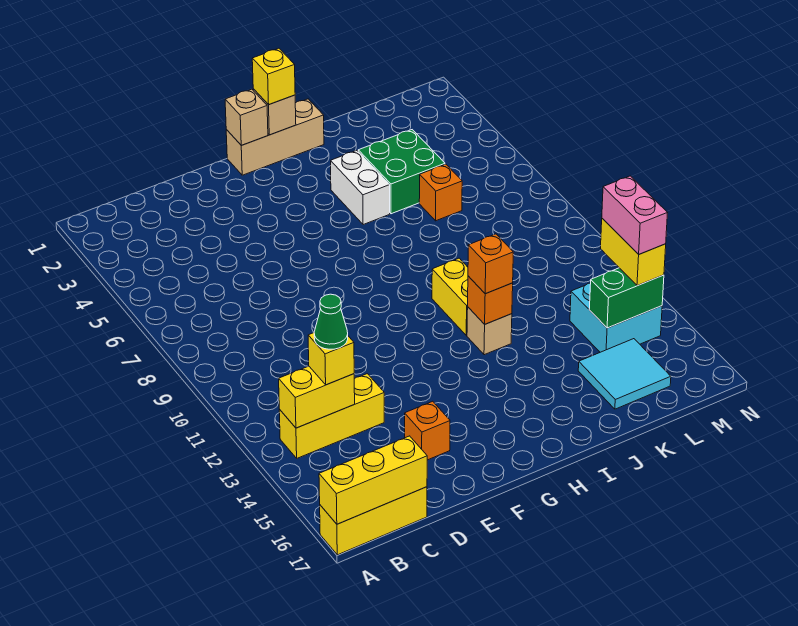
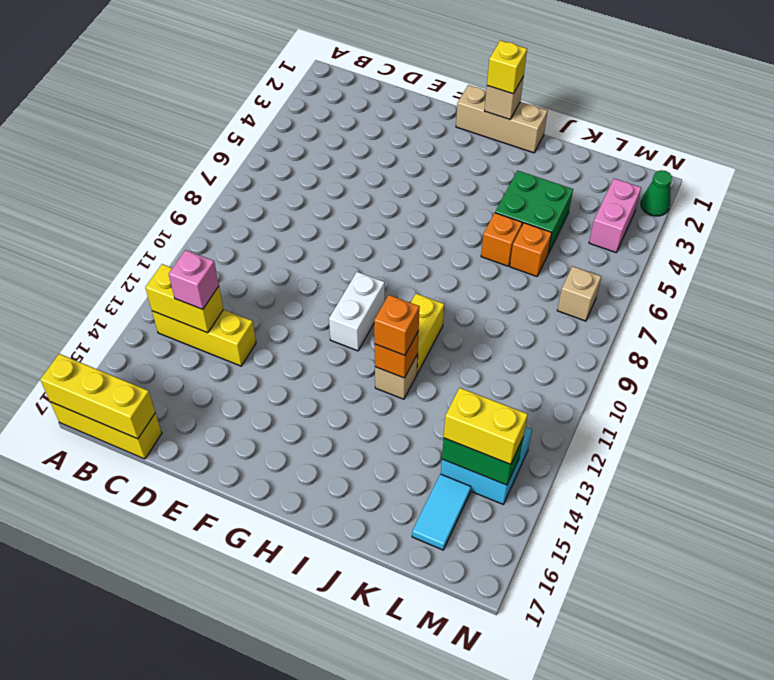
yellow 1x1 brick [308,333,354,385] -> pink 1x1 brick [169,250,219,309]
green 1x1 cone [314,294,348,349] -> green 1x1 cone moved to [641,170,672,216]
orange 1x1 brick [405,401,450,460] -> orange 1x1 brick moved to [481,213,522,266]
tan 1x1 brick [225,89,268,145] -> tan 1x1 brick moved to [557,266,601,321]
white 1x2 brick [331,151,390,225] -> white 1x2 brick moved to [329,272,385,351]
cyan 2x2 tile [578,339,671,409] -> cyan 1x2 tile [412,474,471,550]
yellow 1x2 brick [601,218,666,286] -> yellow 1x2 brick turned to [444,388,528,464]
pink 1x2 brick [602,176,667,254] -> pink 1x2 brick moved to [589,179,641,252]

